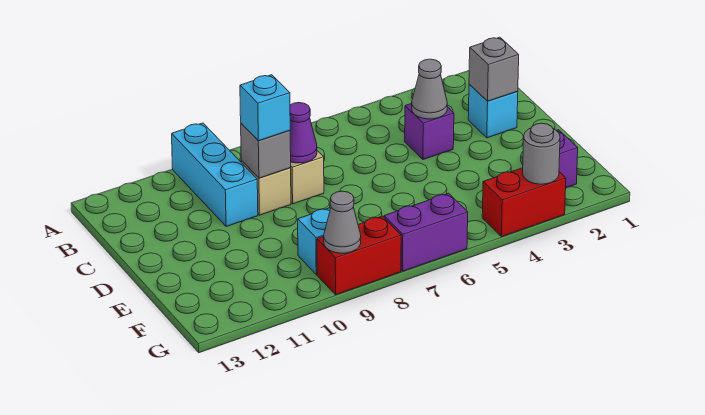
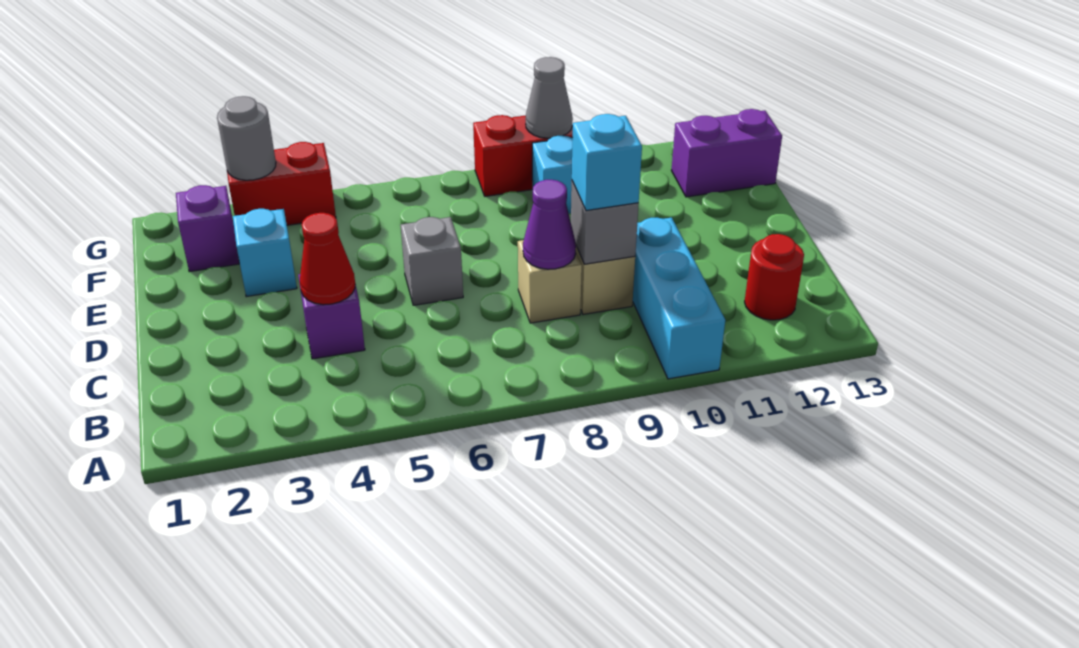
none -> red 1x1 round brick [745,234,804,320]
cyan 1x1 brick [468,84,518,138] -> cyan 1x1 brick moved to [233,209,297,297]
grey 1x1 brick [469,37,519,101] -> grey 1x1 brick moved to [401,217,463,305]
grey 1x1 cone [412,59,447,119] -> red 1x1 cone [300,213,355,305]
purple 1x2 brick [384,193,468,271] -> purple 1x2 brick moved to [671,109,782,197]

